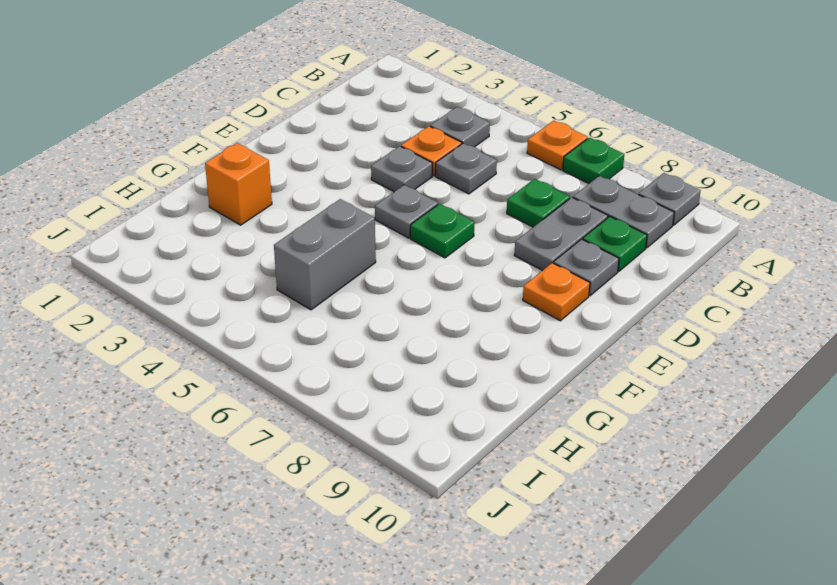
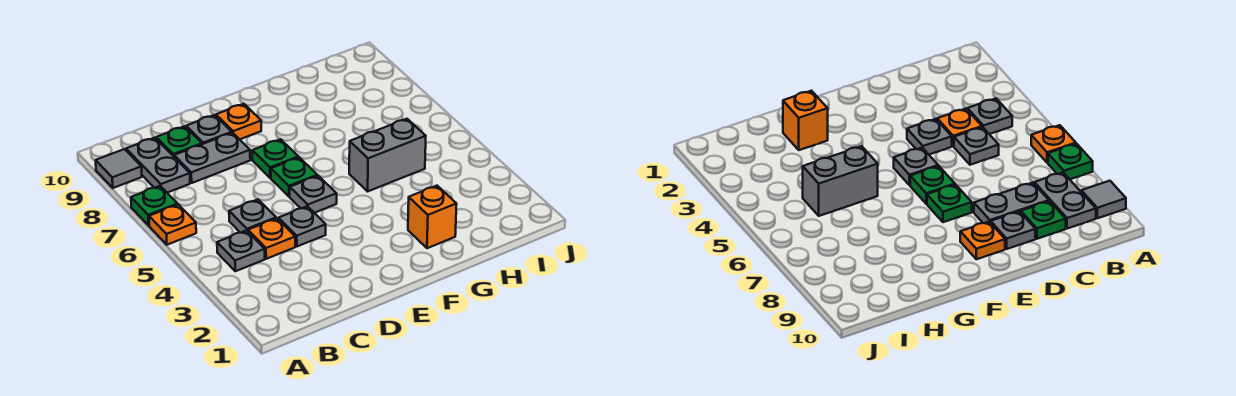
grey 1x1 plate [638,173,701,225] -> grey 1x1 tile [96,149,142,188]
green 1x1 plate [507,179,570,227] -> green 1x1 plate moved to [252,139,298,178]

